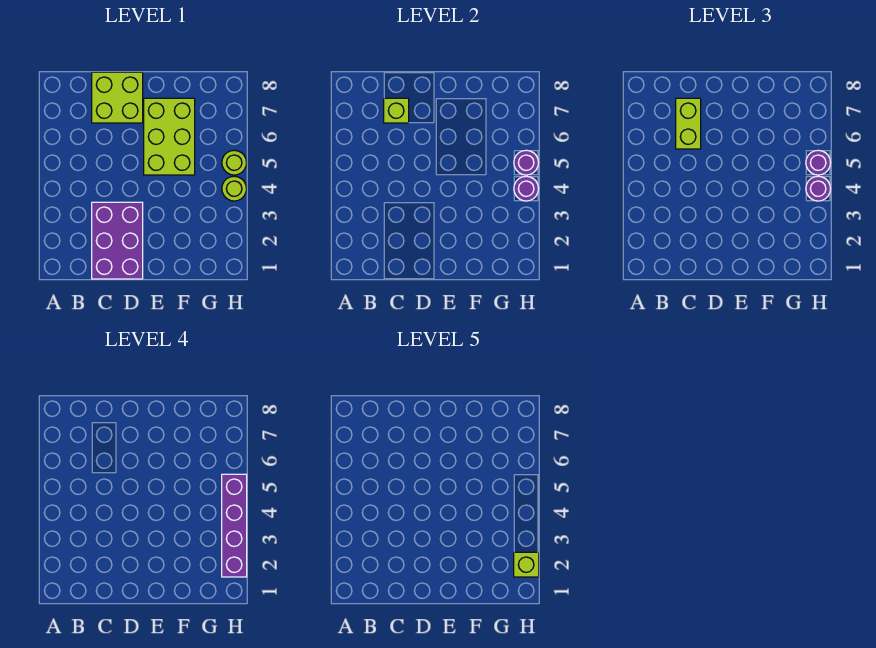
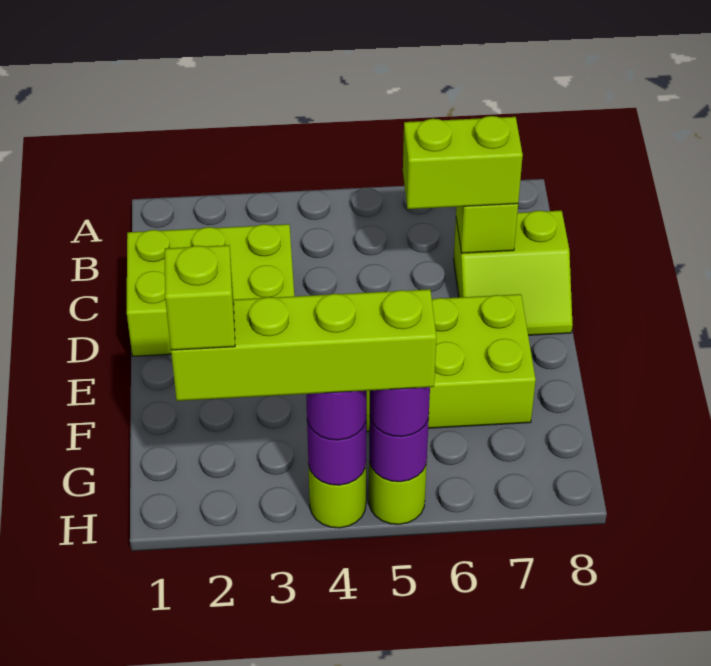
purple 2x3 brick [92,202,143,279] -> lime 2x3 brick [127,224,294,356]
lime 2x2 brick [92,72,143,123] -> lime 2x2 slope [454,210,573,335]
purple 1x4 brick [222,474,247,577] -> lime 1x4 brick [171,289,436,401]

